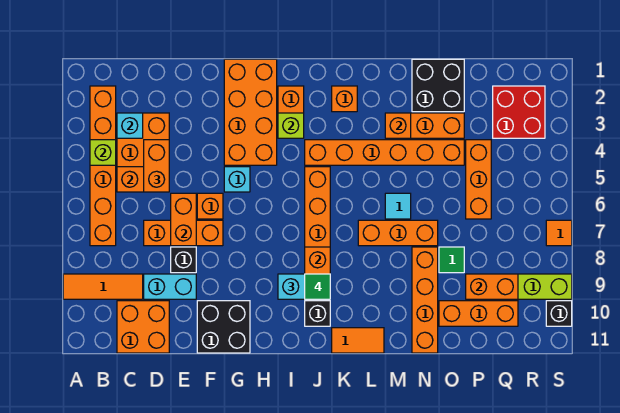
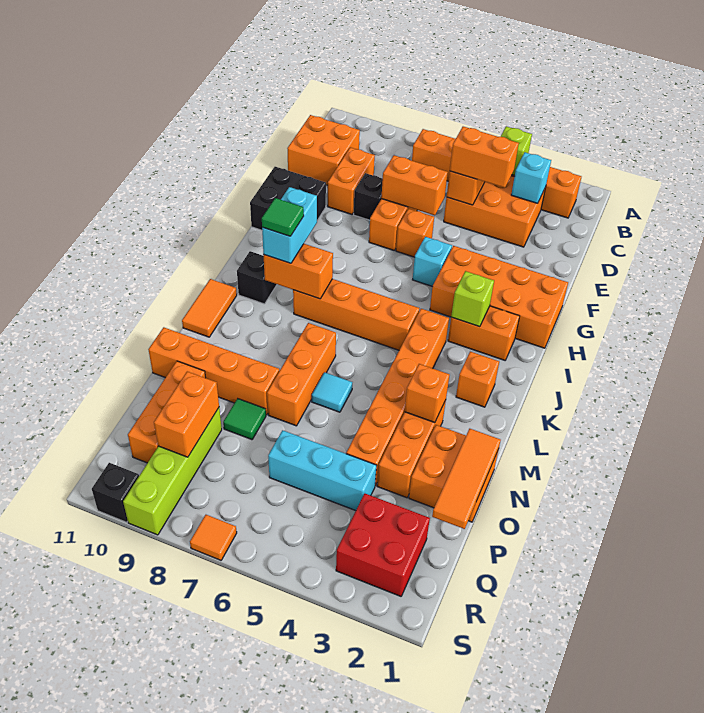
orange 1x3 tile [63,274,143,299] -> orange 1x3 tile moved to [432,429,501,529]
cyan 1x2 brick [144,274,196,299] -> orange 1x2 brick [328,147,375,214]
black 2x2 brick [412,59,464,112] -> orange 2x2 brick [409,425,499,522]
orange 1x3 brick [466,140,491,219] -> cyan 1x3 brick [268,430,377,511]

